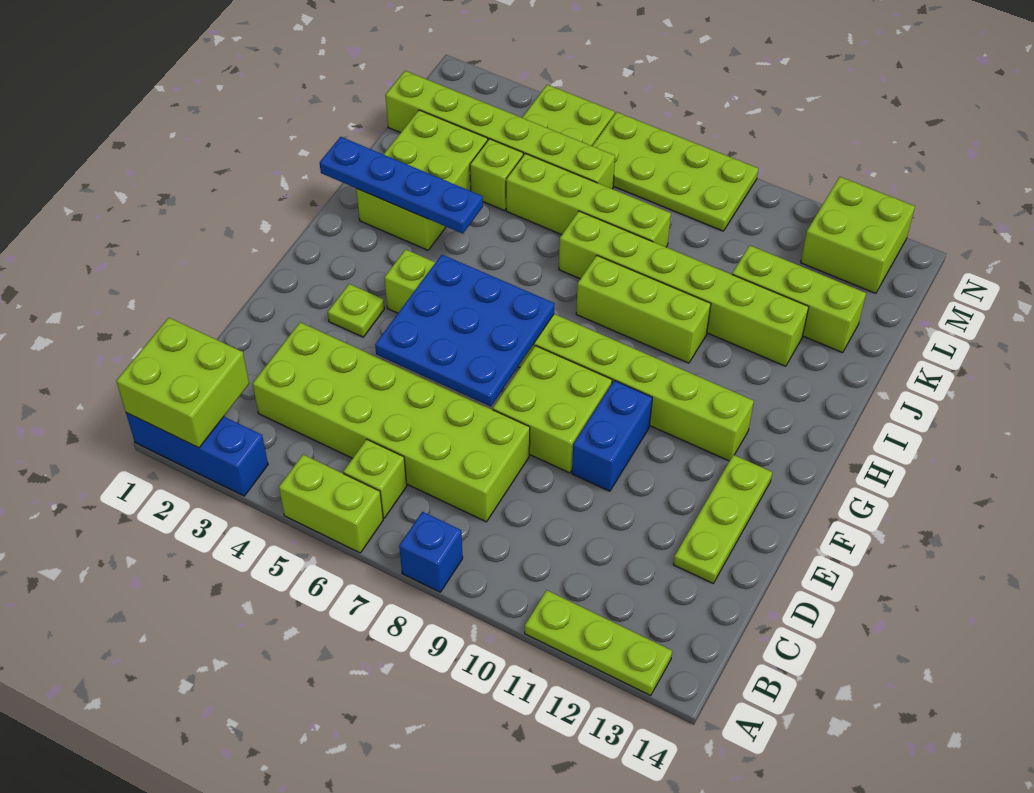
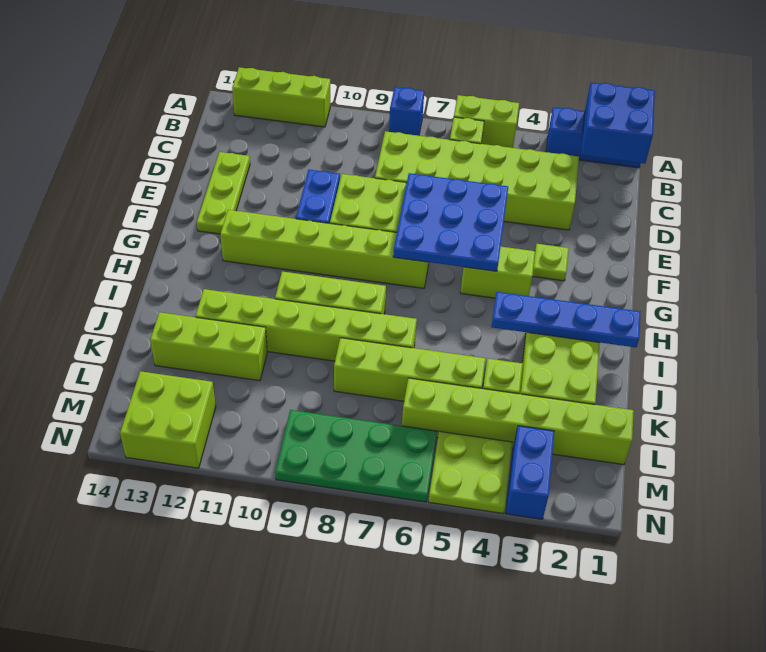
lime 2x2 brick [116,318,249,448] -> blue 2x2 brick [581,83,655,164]
lime 1x3 plate [525,590,672,695] -> lime 1x3 brick [232,67,330,127]
none -> blue 1x2 brick [506,426,554,519]
lime 2x4 plate [593,112,758,231] -> green 2x4 plate [275,410,437,502]

